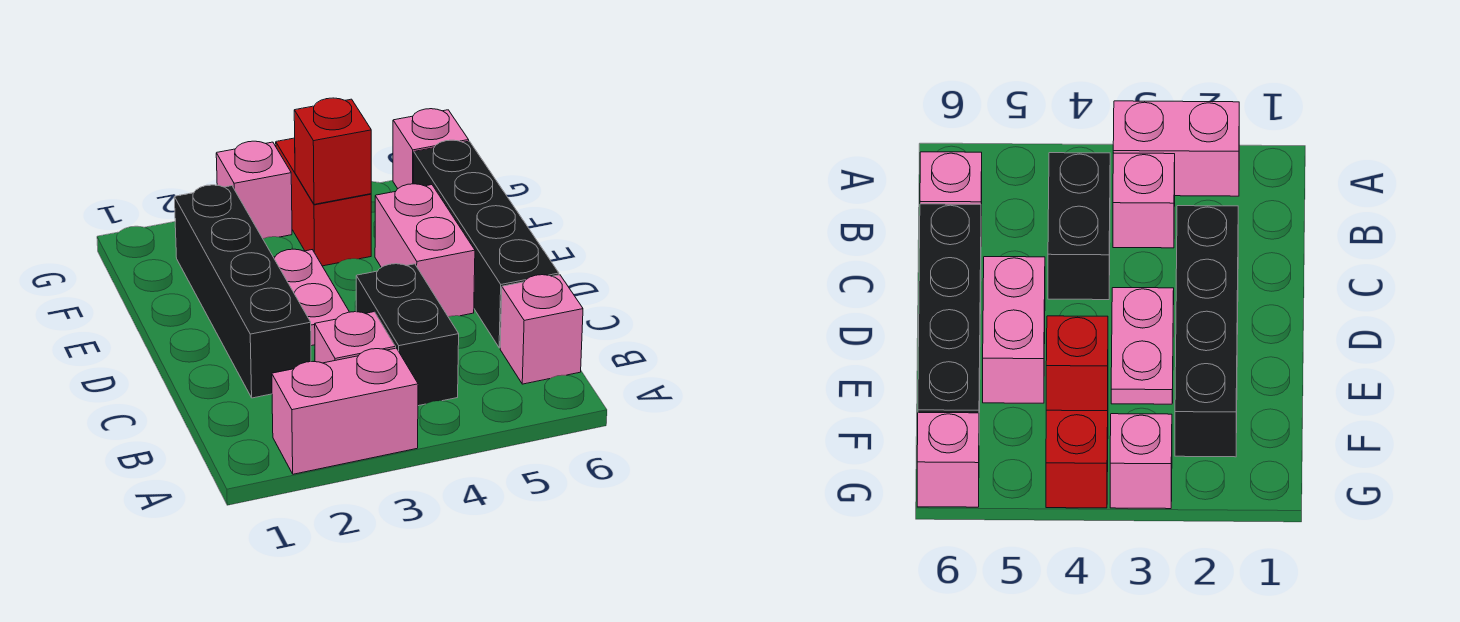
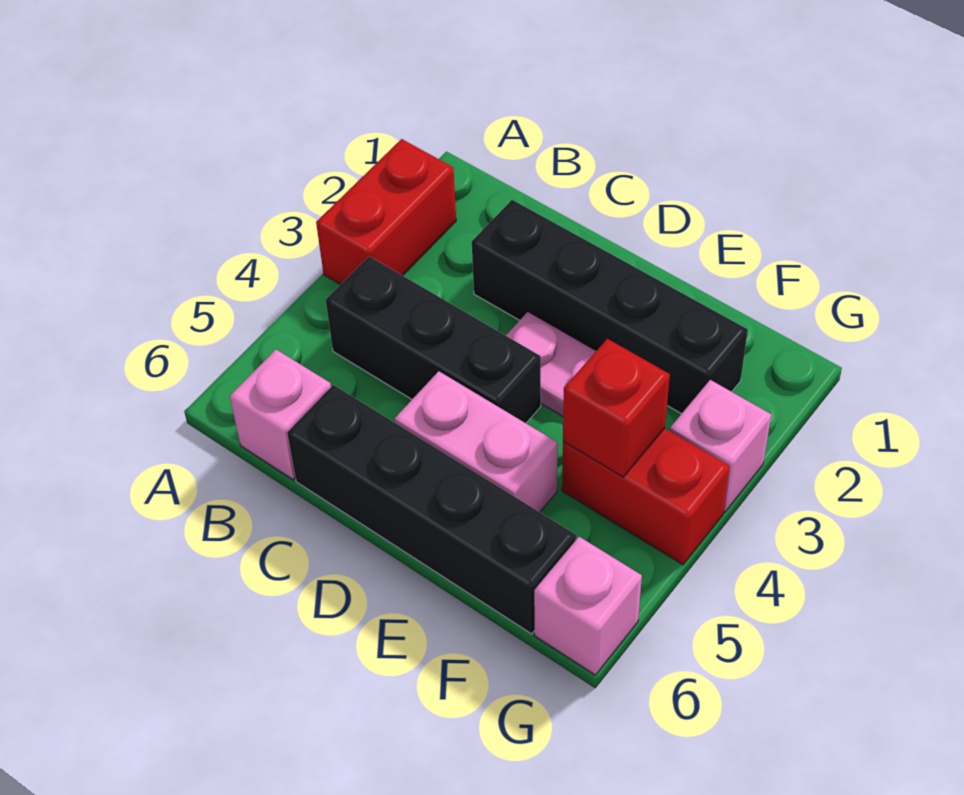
pink 1x2 brick [272,348,418,474] -> red 1x2 brick [316,139,456,285]
pink 1x1 brick [315,312,396,363] -> none
black 1x2 brick [356,264,459,406] -> black 1x3 brick [326,256,541,423]

